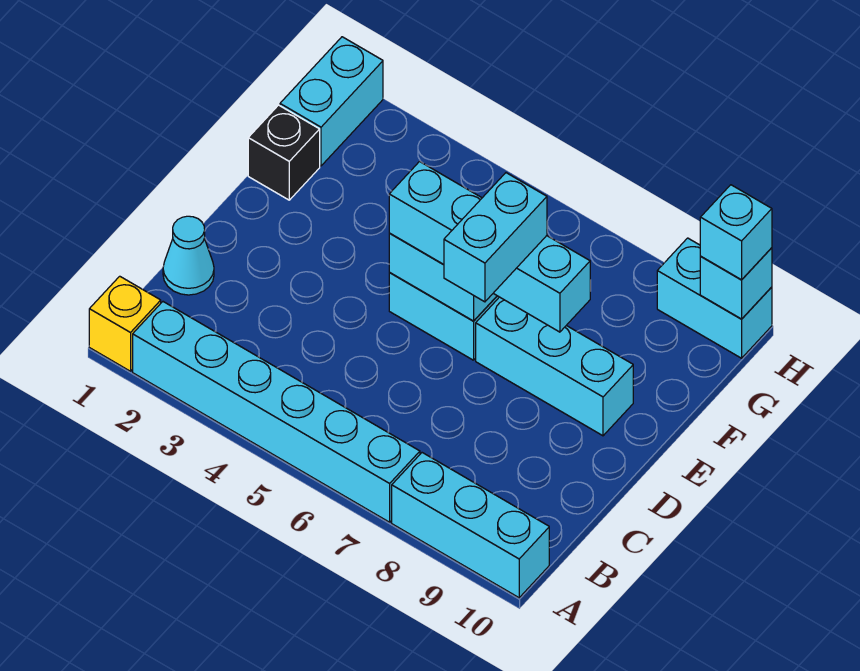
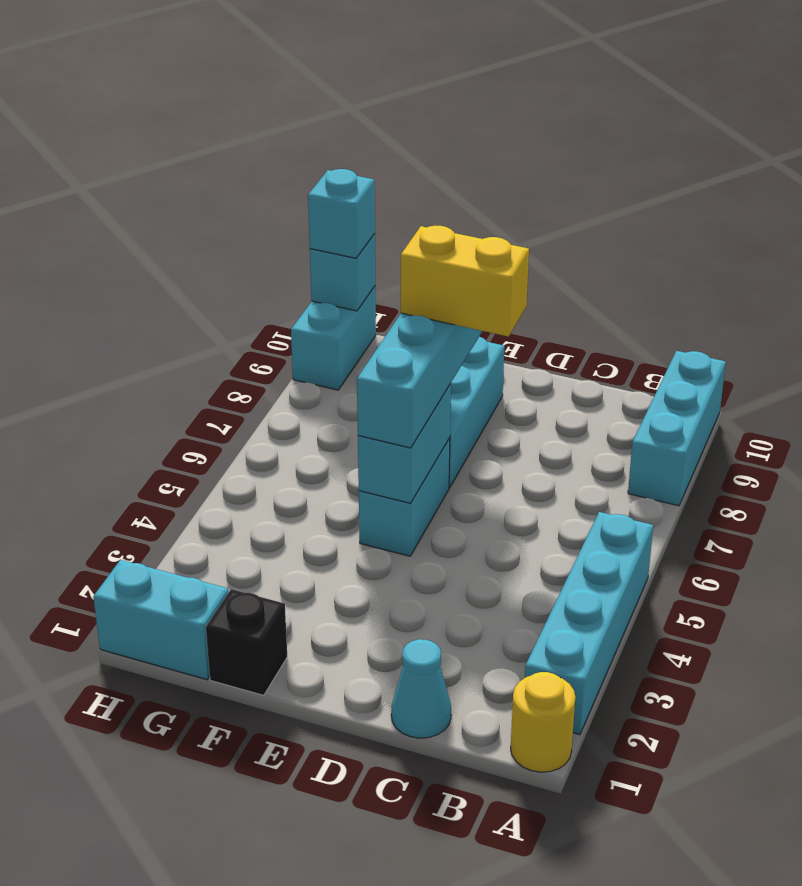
yellow 1x1 brick [89,276,161,371] -> yellow 1x1 round brick [511,672,575,772]
cyan 1x6 brick [133,302,420,522] -> cyan 1x4 brick [525,512,653,735]
cyan 1x2 brick [444,173,547,302] -> yellow 1x2 brick [401,226,529,337]

